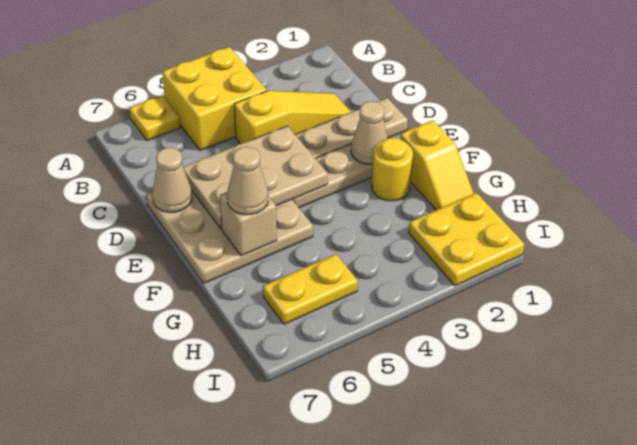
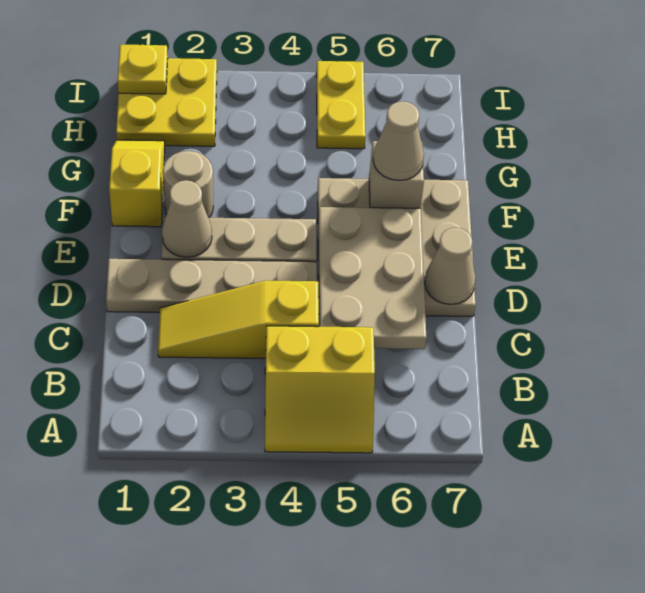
yellow 2x2 brick [162,47,267,150] -> yellow 2x2 slope [265,326,375,453]
yellow 1x1 plate [130,96,180,141] -> yellow 1x1 plate moved to [118,45,168,94]
tan 2x3 plate [183,126,328,228] -> tan 2x3 plate turned to [319,207,426,349]
yellow 1x1 round brick [372,138,413,201] -> tan 1x1 round brick [163,151,213,218]
yellow 1x2 plate [263,254,358,324] -> yellow 1x2 plate turned to [316,61,366,149]

